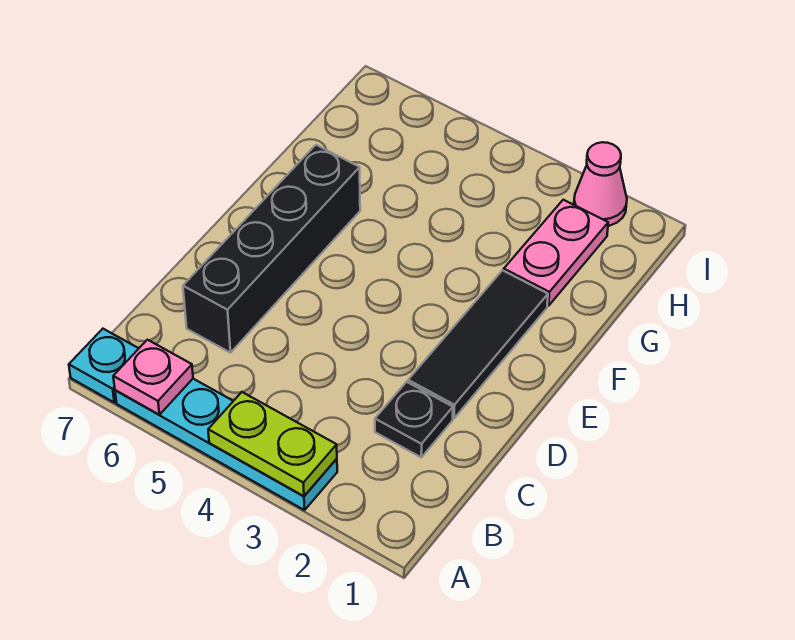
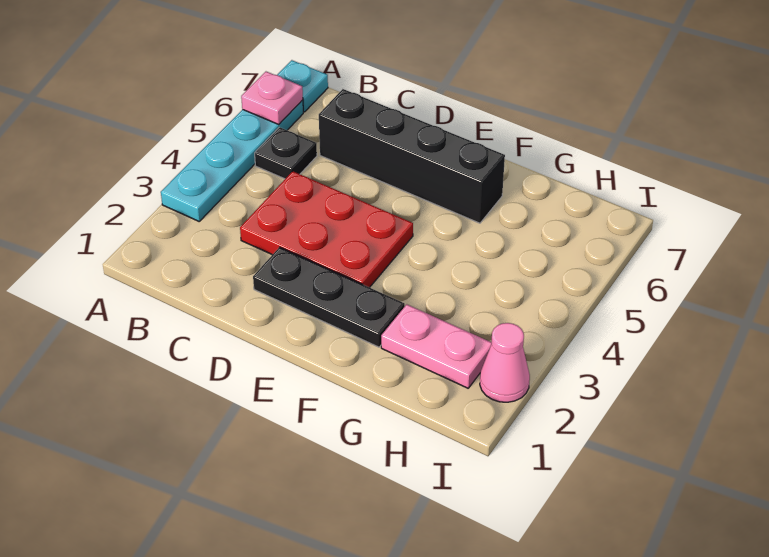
lime 1x2 plate [208,392,337,496] -> none
black 1x1 plate [375,382,453,457] -> black 1x1 plate moved to [255,127,317,179]
none -> red 2x3 plate [240,171,413,288]
black 1x3 tile [408,270,548,418] -> black 1x3 plate [253,247,405,347]

